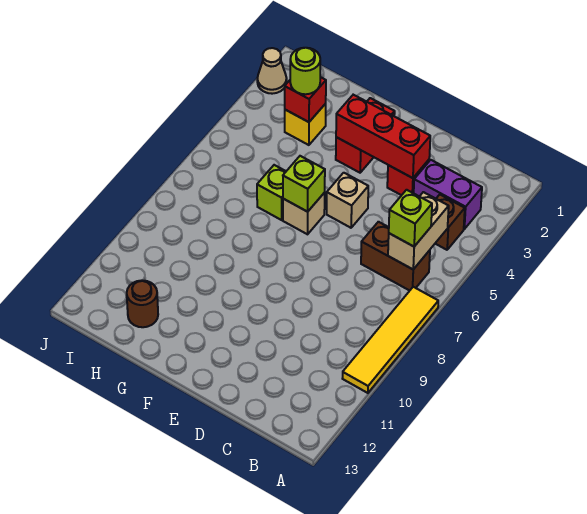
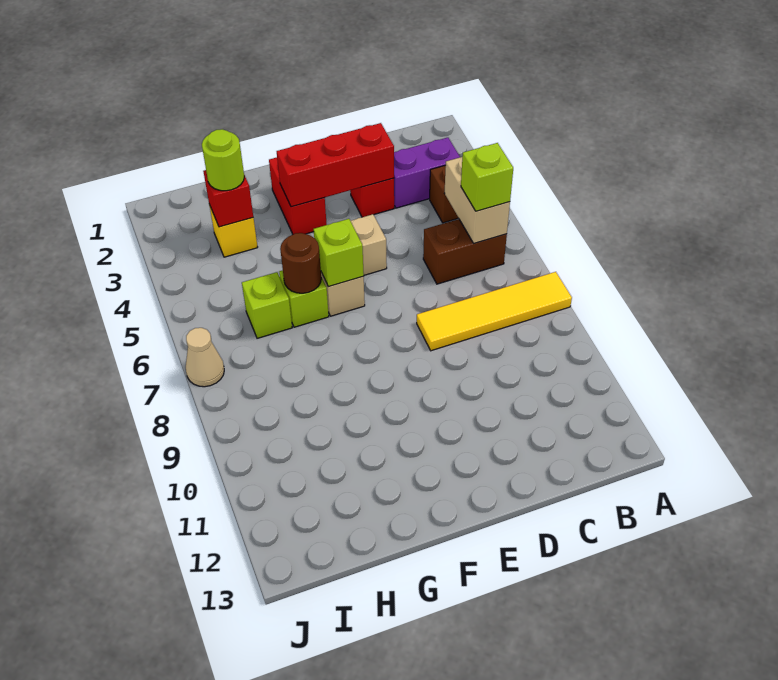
yellow 1x4 tile [342,287,438,393] -> yellow 1x4 tile turned to [417,272,572,351]
none -> lime 1x1 brick [242,272,292,338]
brown 1x1 round brick [127,280,158,327] -> brown 1x1 round brick moved to [280,233,321,293]
tan 1x1 cone [257,48,287,94] -> tan 1x1 cone moved to [186,328,224,387]

